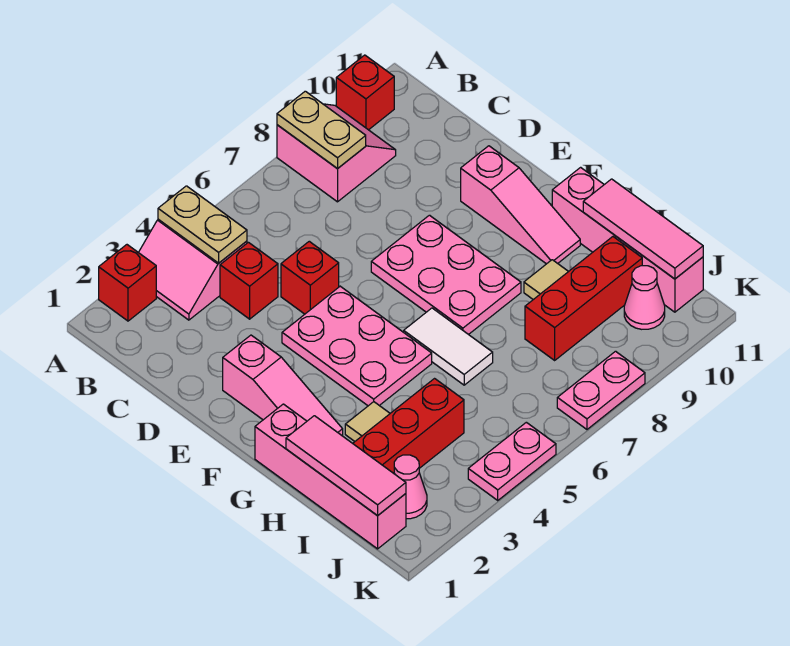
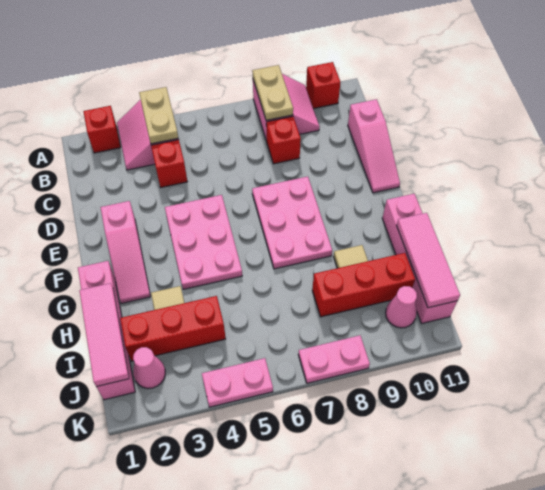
red 1x1 brick [281,241,339,314] -> red 1x1 brick moved to [266,116,301,164]
pink 1x3 slope [461,146,580,264] -> pink 1x3 slope moved to [348,99,400,193]
white 1x2 tile [404,308,493,385] -> none

